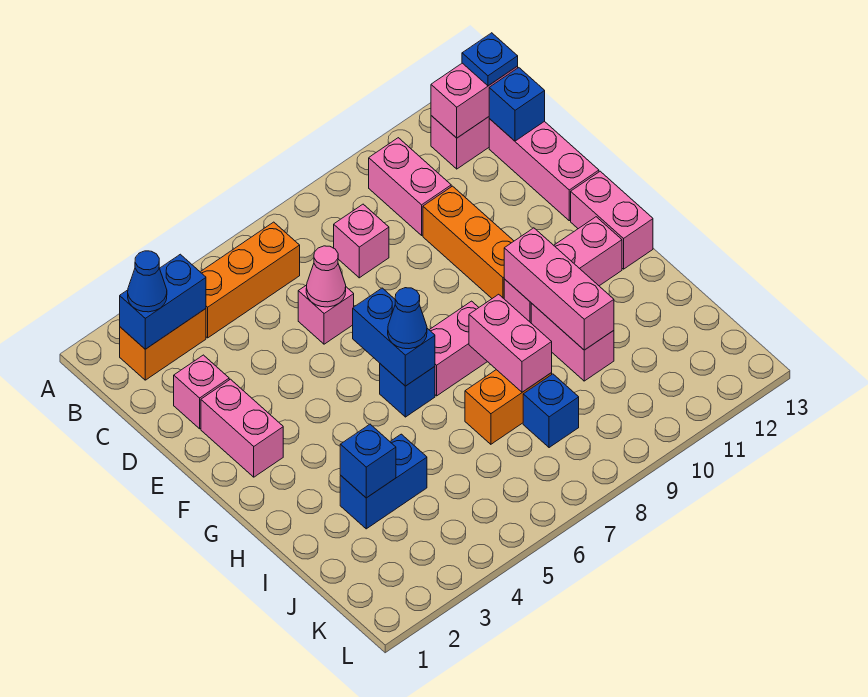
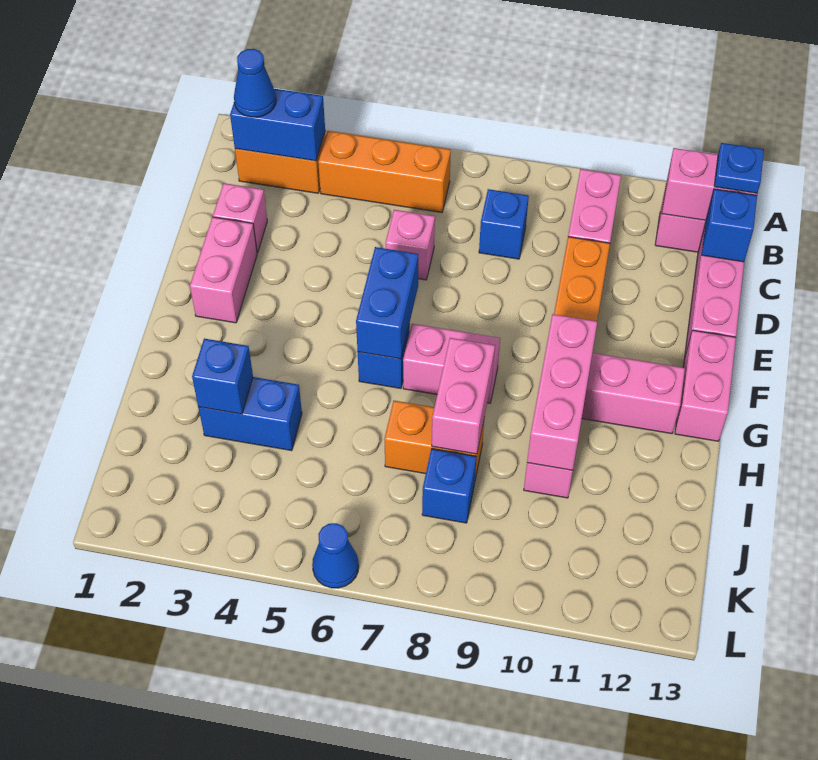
pink 1x1 brick [334,204,389,278] -> blue 1x1 brick [479,189,529,259]
pink 1x1 cone [306,246,346,307] -> none
blue 1x1 cone [388,288,427,349] -> blue 1x1 cone moved to [312,523,359,588]

